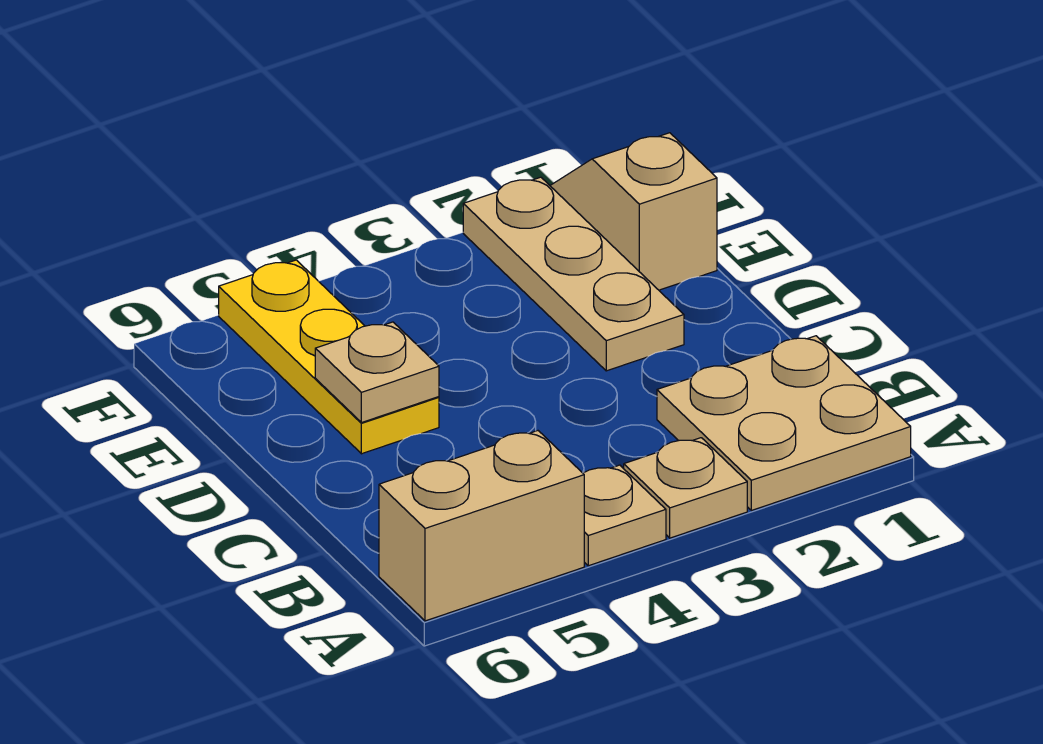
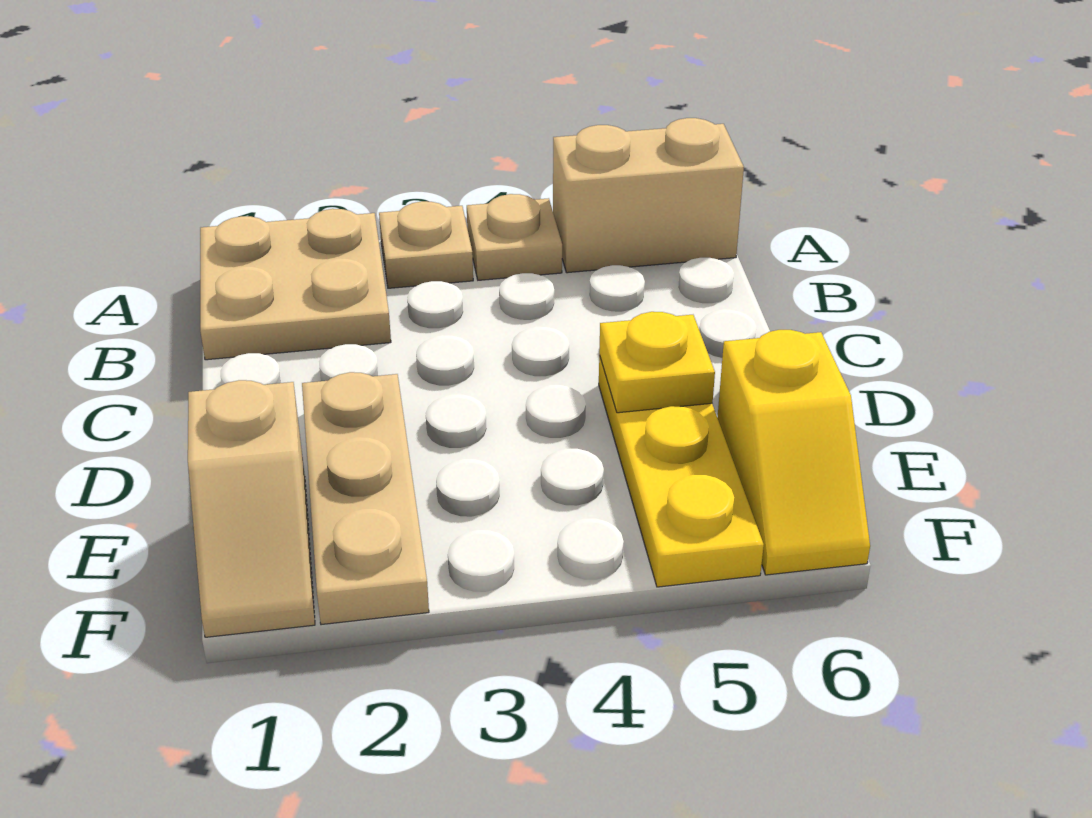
tan 1x1 plate [315,322,439,423] -> yellow 1x1 plate [599,312,715,413]
none -> yellow 1x2 slope [717,330,870,575]

